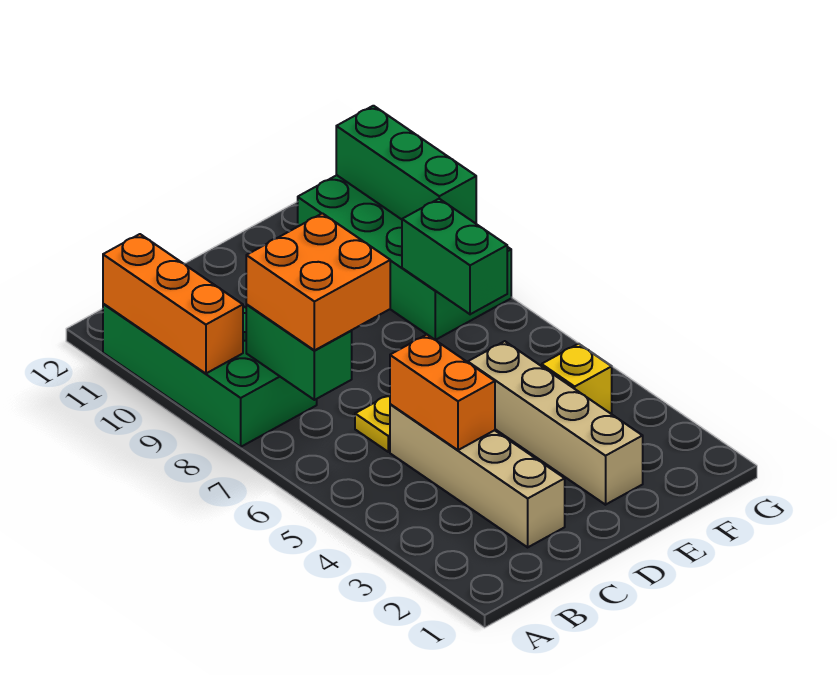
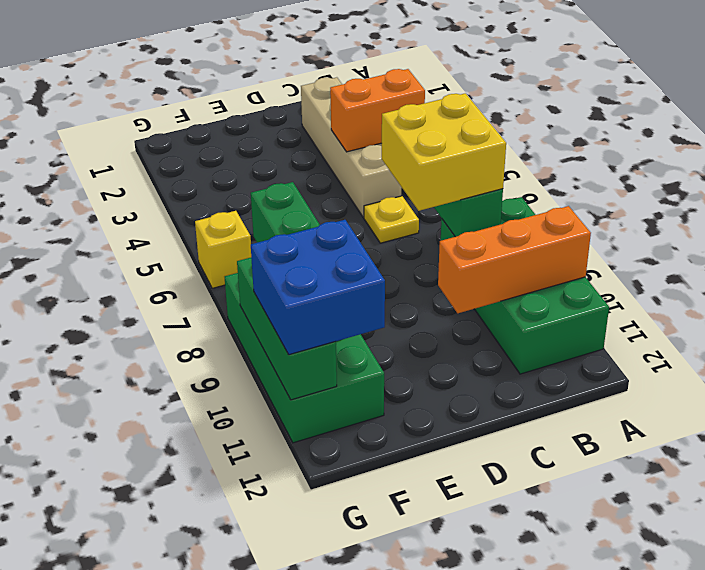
orange 1x3 brick [103,234,243,374] -> orange 1x3 brick turned to [438,206,591,313]
orange 2x2 brick [246,213,390,350] -> yellow 2x2 brick [382,93,506,211]
orange 1x2 brick [390,335,495,450] -> orange 1x2 brick turned to [330,69,425,152]
tan 1x4 brick [468,341,643,505] -> none
yellow 1x1 brick [542,344,612,414] -> yellow 1x1 brick moved to [195,211,251,288]
none -> blue 2x2 brick [251,220,385,355]

